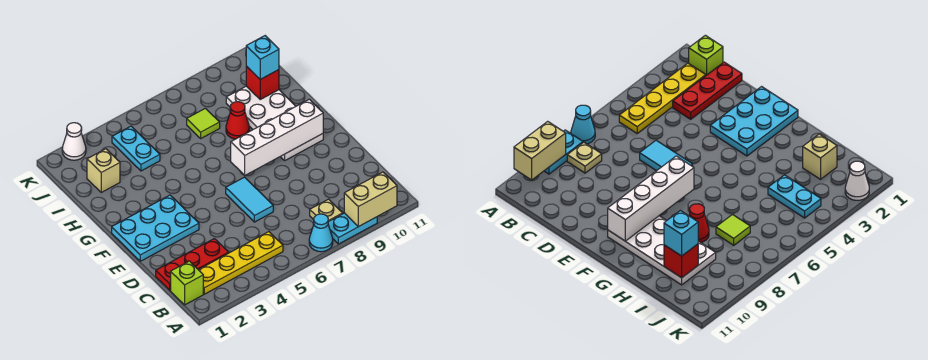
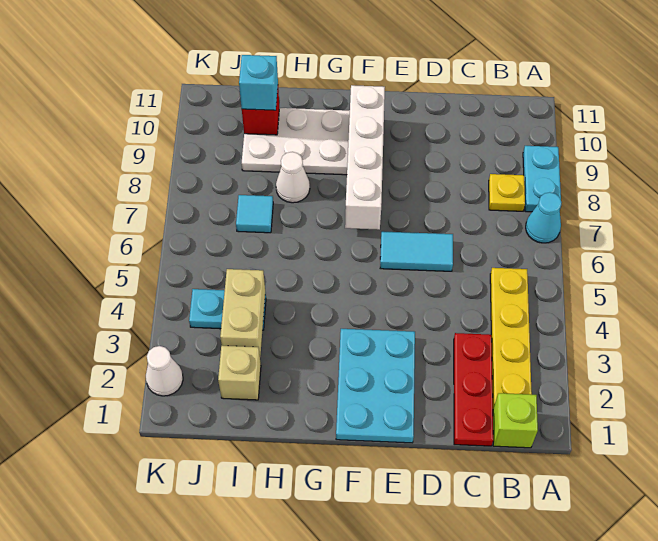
tan 1x2 brick [344,172,397,227] -> tan 1x2 brick moved to [220,269,265,356]
tan 1x1 plate [310,199,343,222] -> yellow 1x1 plate [489,174,525,211]
red 1x1 cone [226,102,249,139] -> white 1x1 cone [276,152,310,203]
lime 1x1 tile [187,108,220,138] -> cyan 1x1 tile [236,195,273,233]

